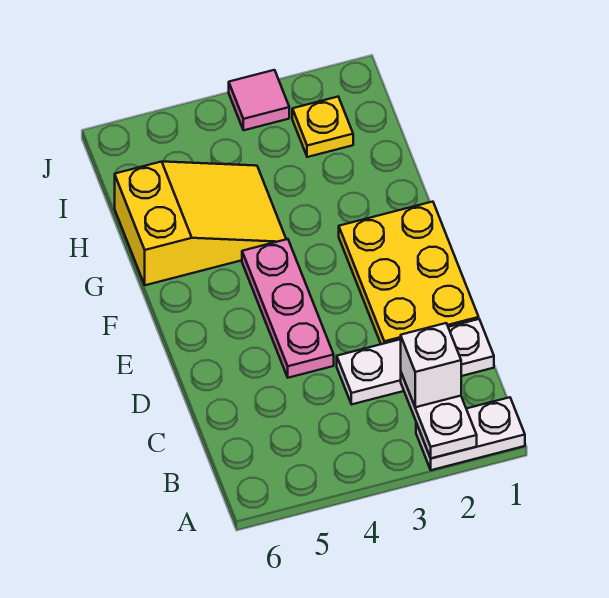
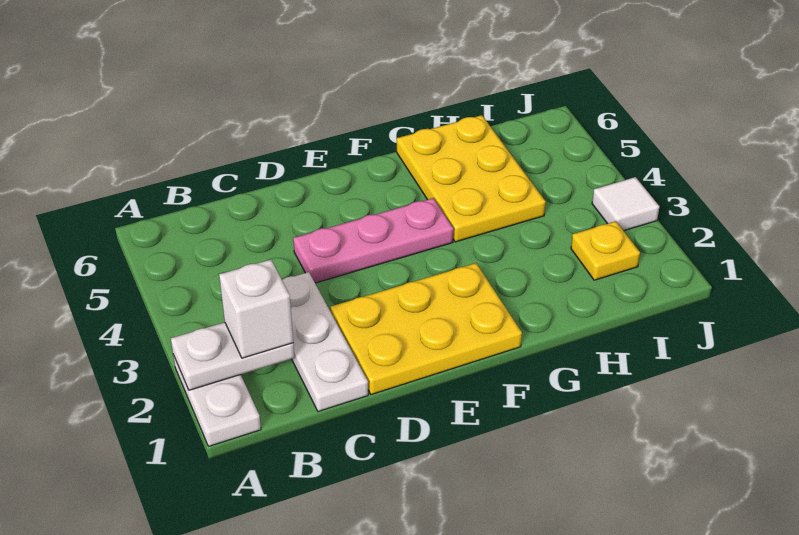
yellow 2x3 slope [115,162,286,285] -> yellow 2x3 plate [397,115,546,242]
pink 1x1 tile [229,70,289,130] -> white 1x1 tile [592,177,659,231]

